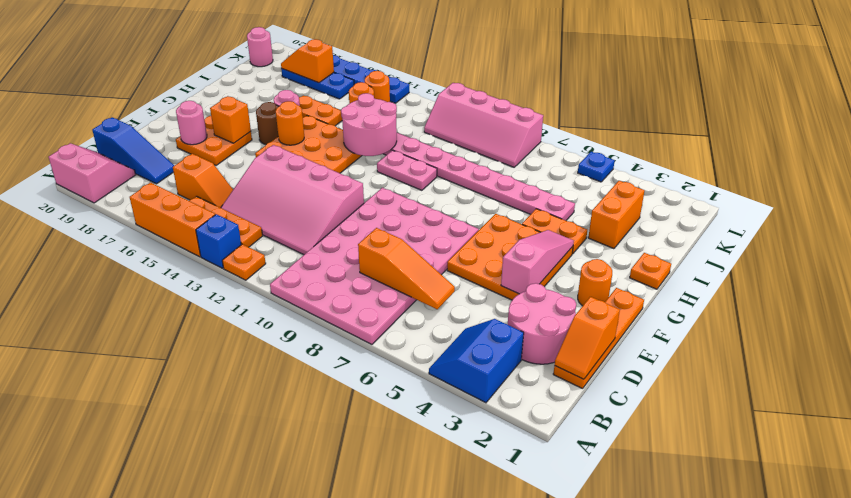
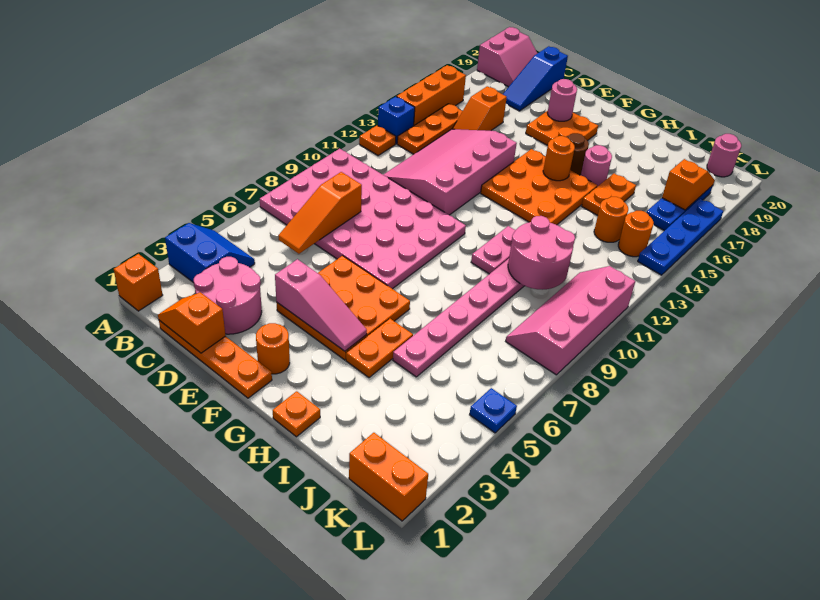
orange 1x1 brick [210,96,251,143] -> orange 1x1 brick moved to [114,254,163,311]
pink 2x2 round brick [341,93,397,156] -> pink 2x2 round brick moved to [508,216,575,290]
orange 1x2 brick [588,181,645,249] -> orange 1x2 brick moved to [349,433,428,521]

